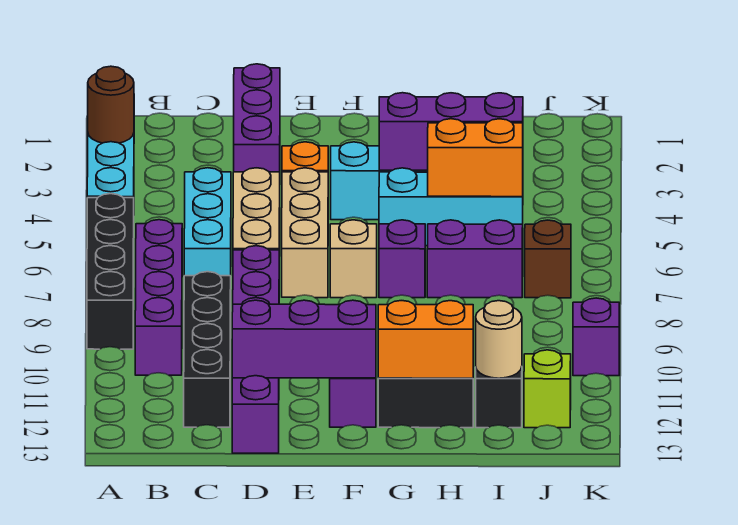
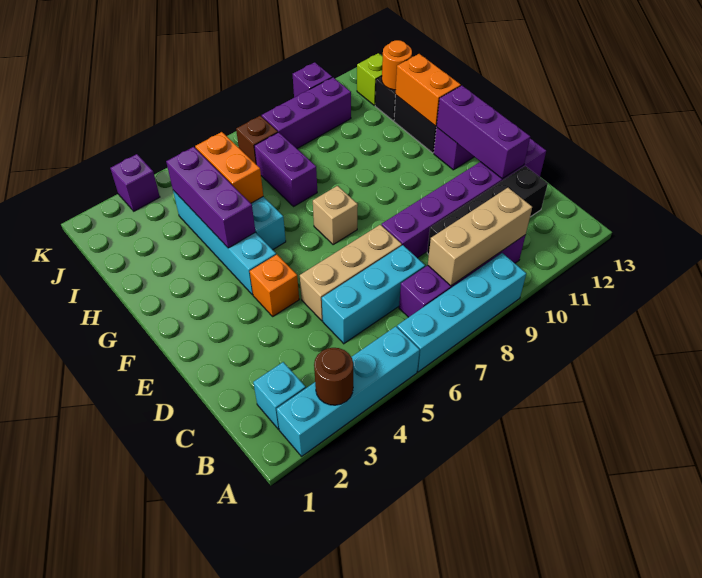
black 1x4 brick [87,194,134,349] -> cyan 1x4 brick [397,253,526,372]
none -> cyan 1x1 brick [253,362,306,429]
purple 1x3 brick [234,64,280,172] -> purple 1x3 brick moved to [262,77,351,148]
tan 1x3 brick [282,168,328,298] -> tan 1x3 brick moved to [428,188,532,286]
purple 1x1 brick [379,220,425,298] -> purple 1x1 brick moved to [110,154,160,211]
tan 1x1 round brick [476,301,522,378] -> orange 1x1 round brick [382,40,412,90]

